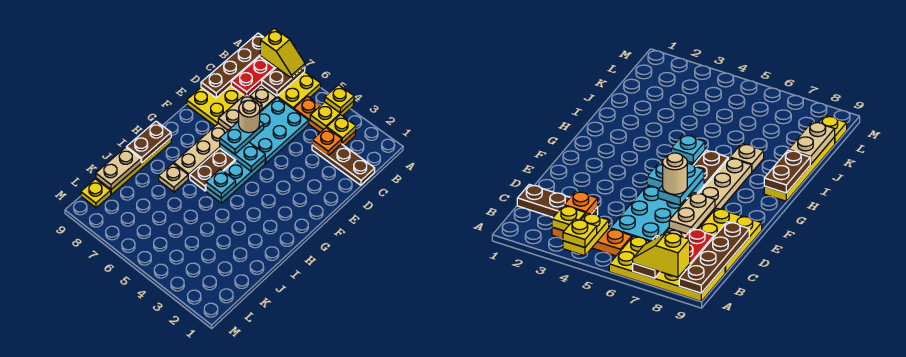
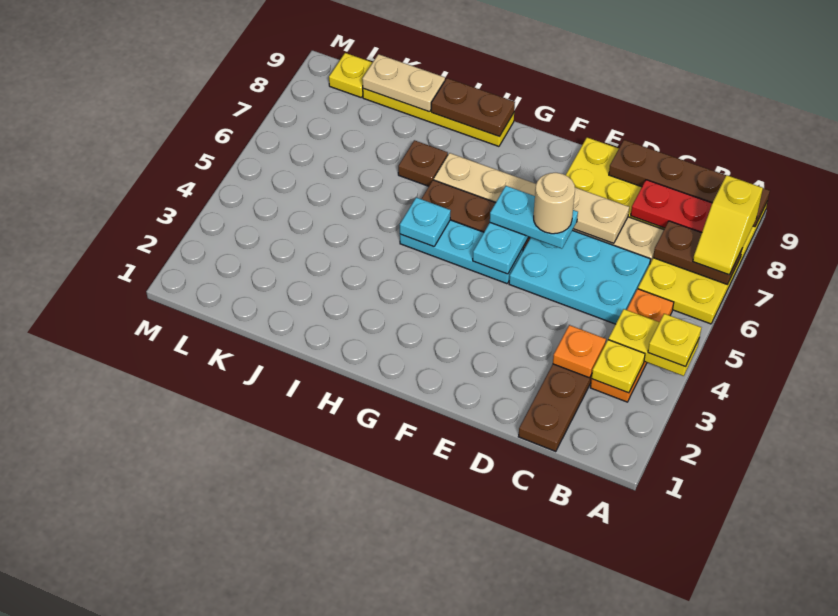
tan 1x1 plate [159,164,188,192] -> brown 1x1 plate [398,140,448,186]

